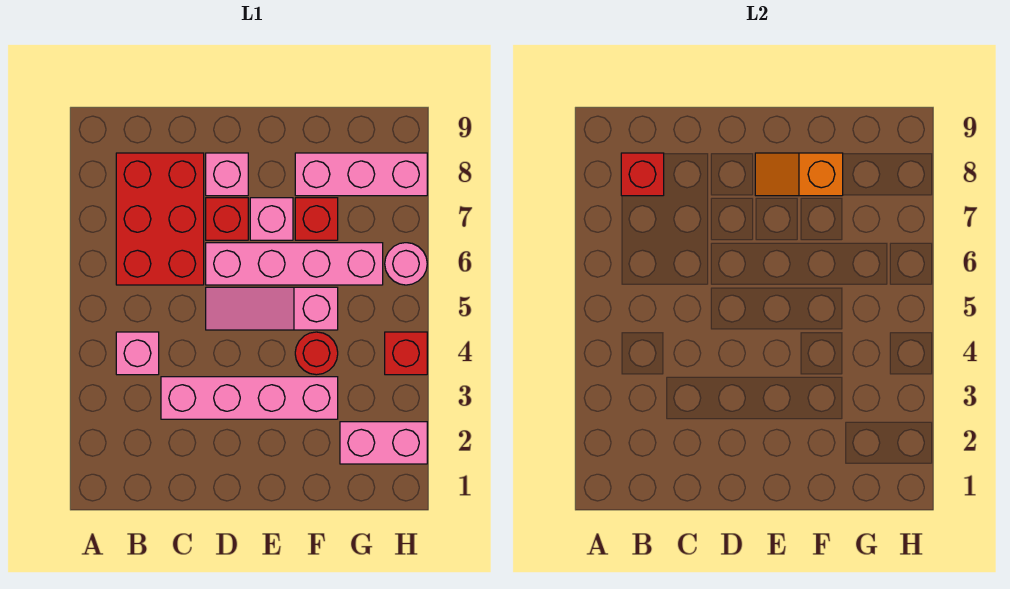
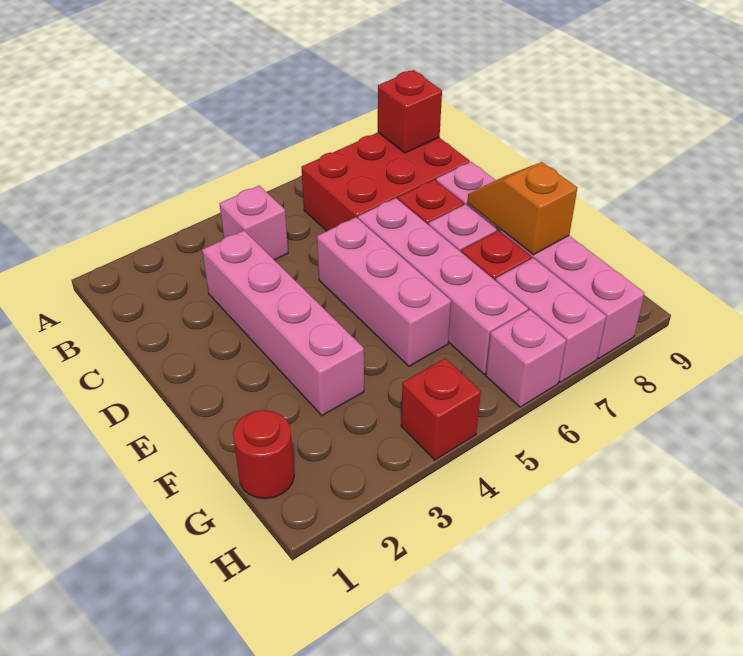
pink 1x3 slope [206,287,338,330] -> pink 1x3 brick [317,217,451,366]
red 1x1 round brick [295,332,338,375] -> red 1x1 round brick moved to [233,410,294,499]
pink 1x2 brick [340,422,427,464] -> pink 1x2 brick moved to [495,258,606,382]
pink 1x1 round brick [385,243,427,285] -> pink 1x1 brick [486,310,566,407]

